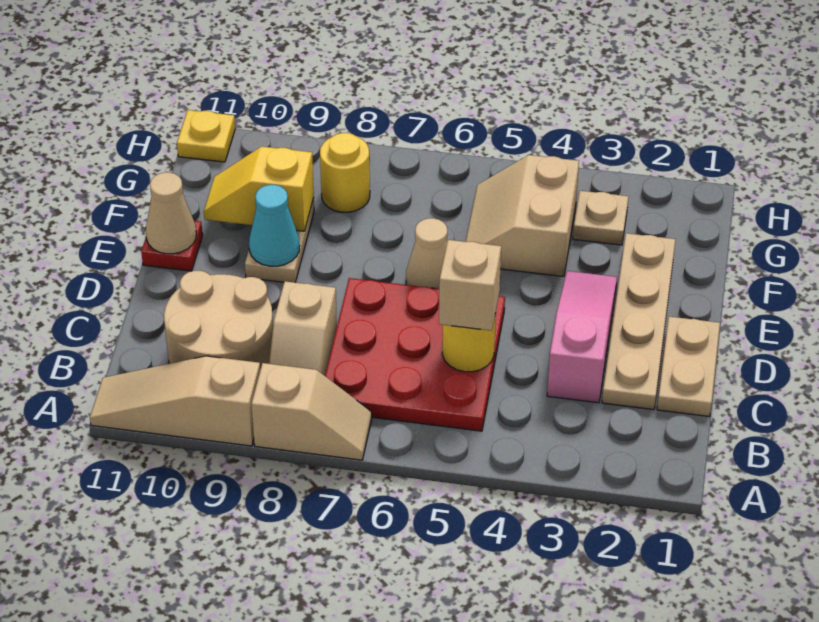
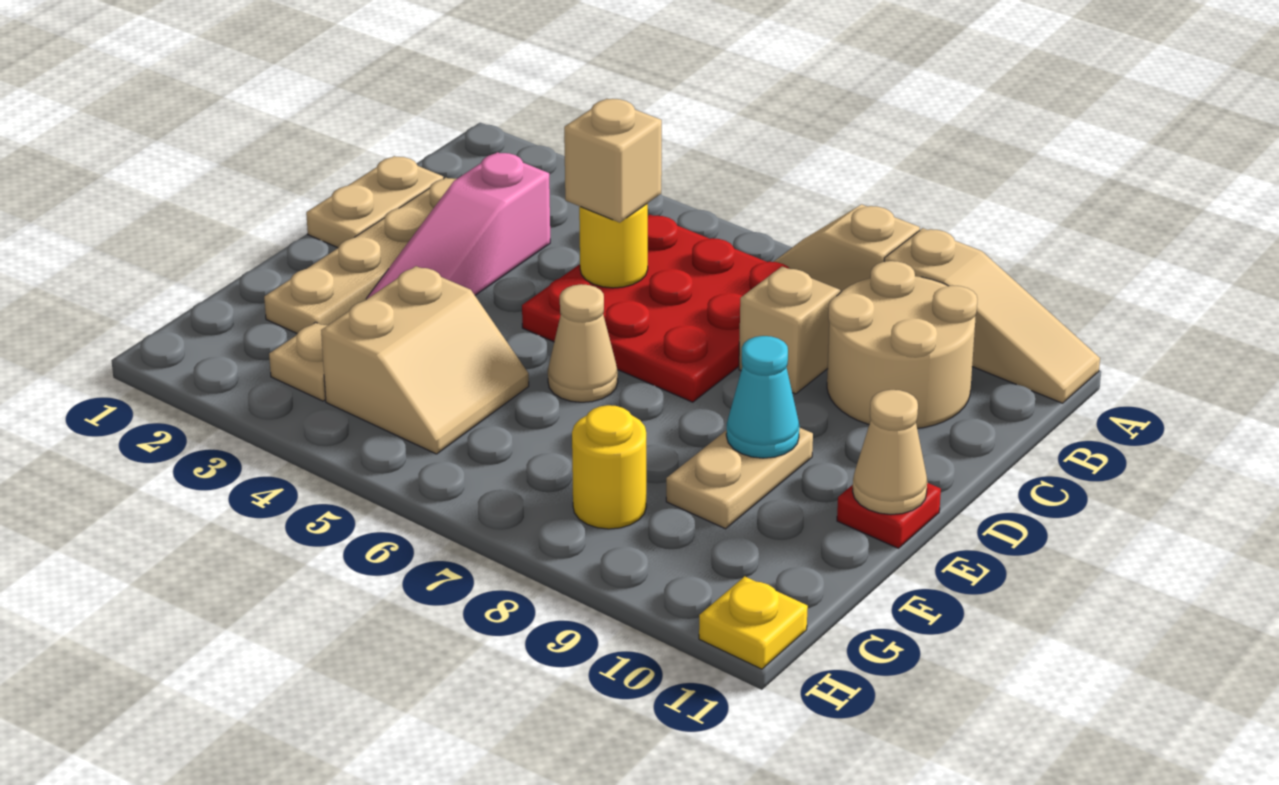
yellow 1x2 slope [204,147,314,231] -> none

